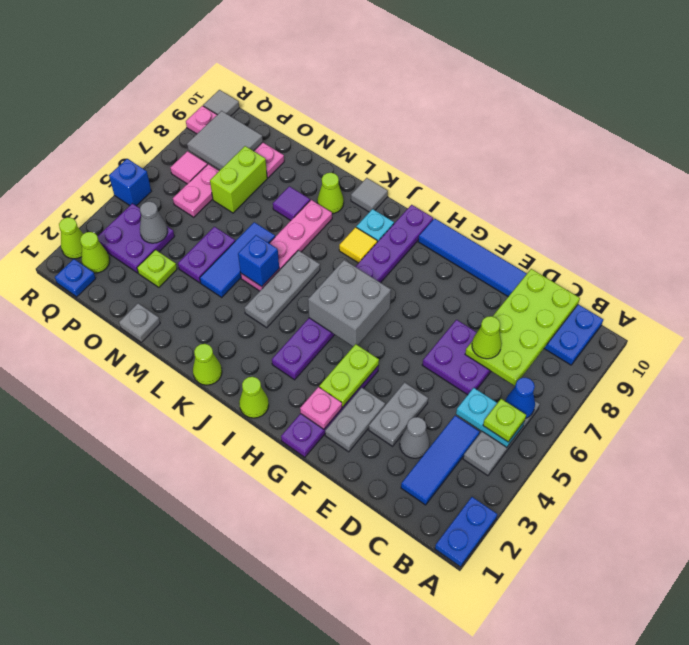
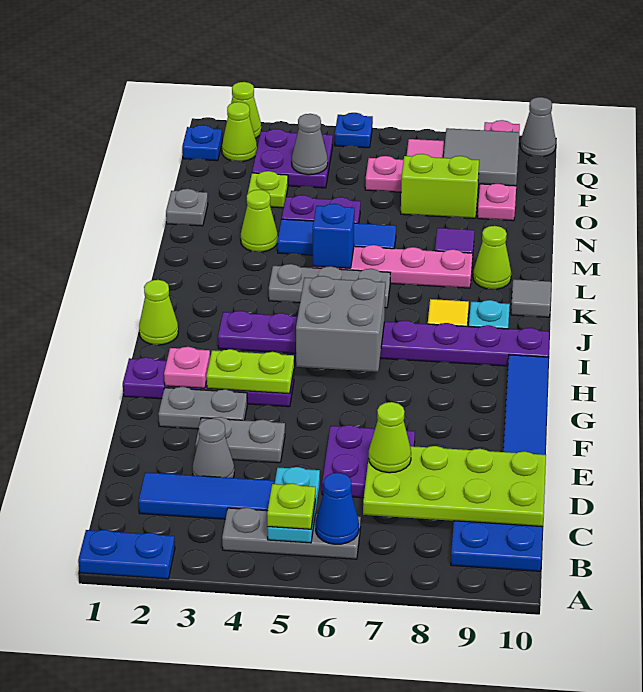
lime 1x1 cone [193,344,222,385] -> lime 1x1 cone moved to [241,190,278,252]
blue 1x1 brick [109,159,151,206] -> blue 1x1 plate [335,113,373,148]
grey 1x1 tile [203,90,239,116] -> grey 1x1 cone [520,97,556,157]

